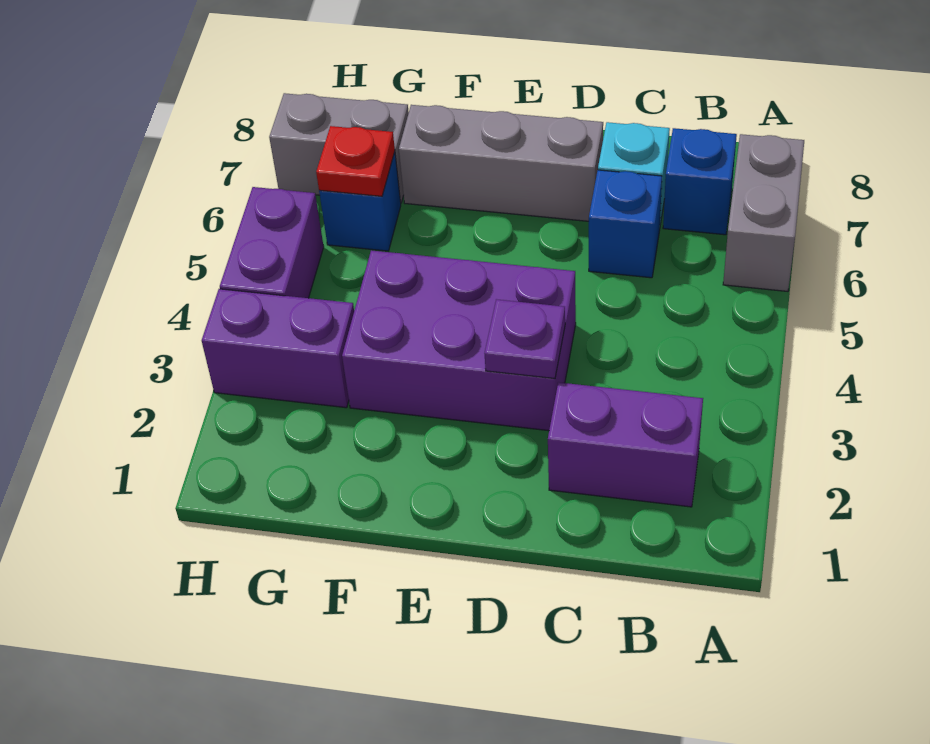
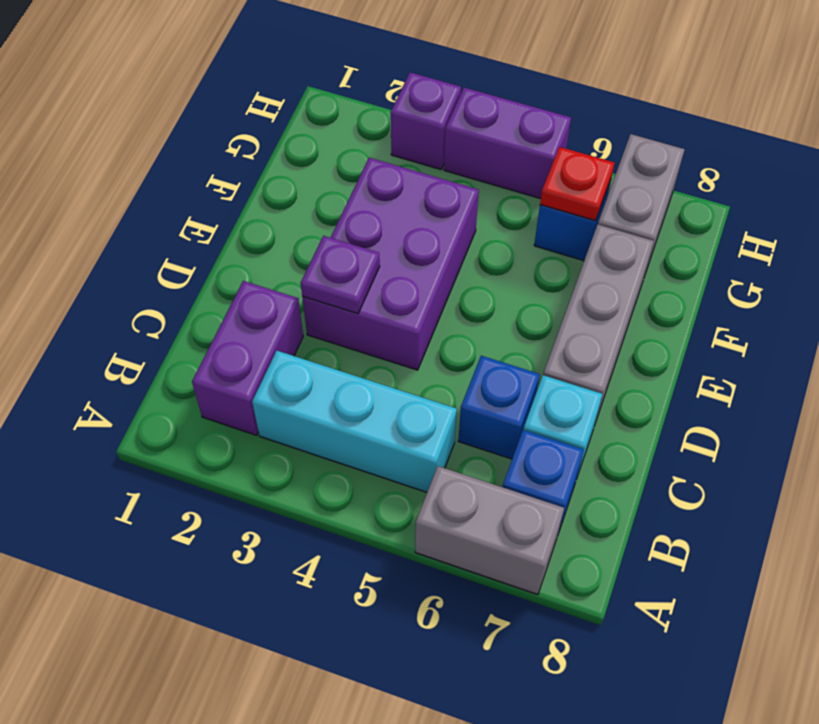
none -> cyan 1x3 brick [252,351,457,492]
purple 1x2 brick [202,289,354,408] -> purple 1x1 brick [391,72,461,169]

